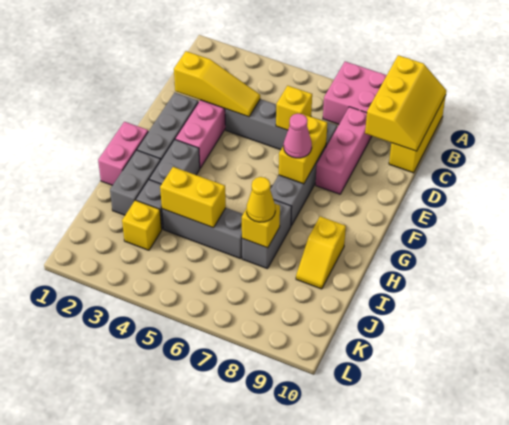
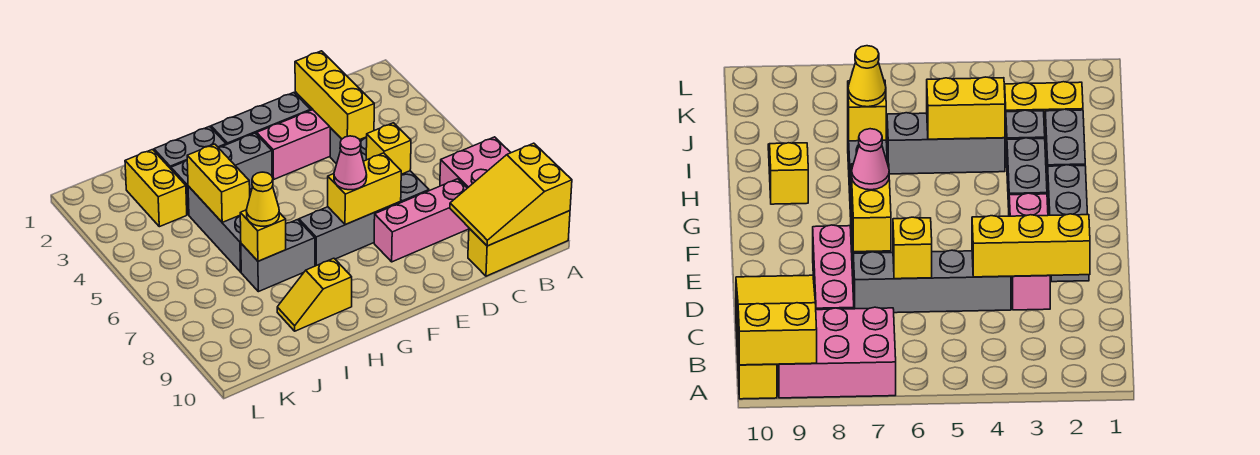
yellow 2x3 slope [365,55,446,151] -> yellow 2x3 slope turned to [450,143,572,246]
yellow 1x3 slope [174,51,260,117] -> yellow 1x3 brick [295,51,374,140]
pink 1x2 brick [98,122,148,185] -> none
yellow 1x1 brick [122,200,162,250] -> yellow 1x2 brick [125,150,187,227]

